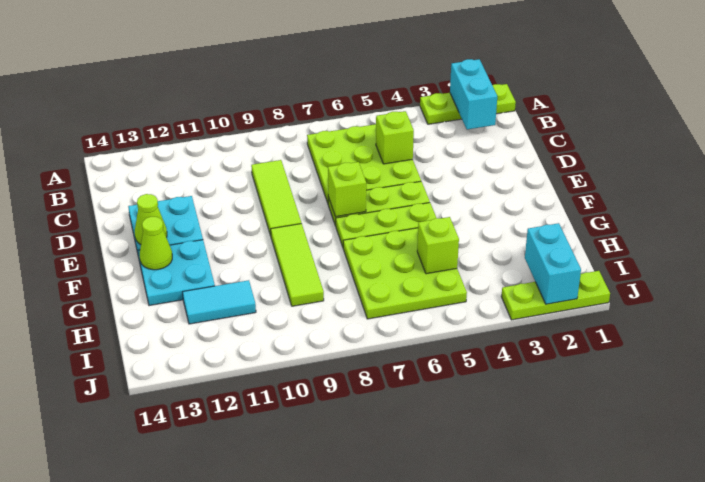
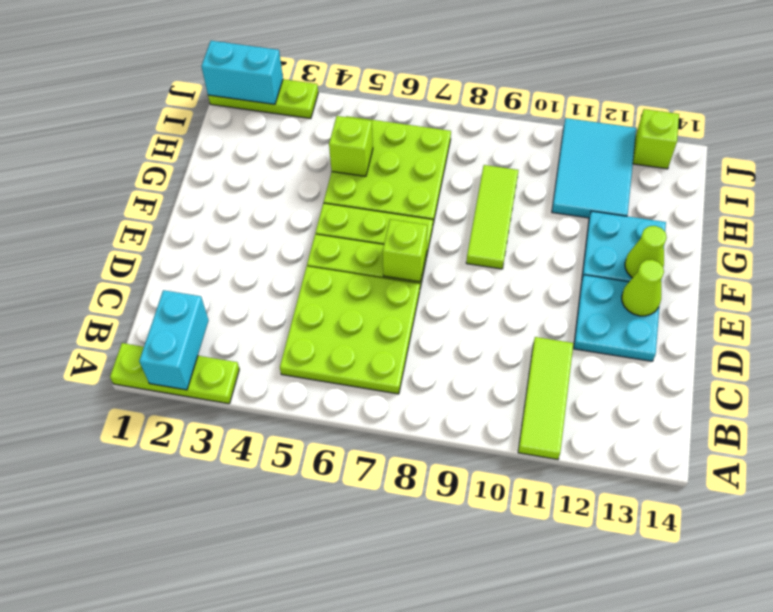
lime 1x1 brick [376,111,414,164] -> lime 1x1 brick moved to [633,109,679,169]
lime 1x3 tile [251,160,301,236] -> lime 1x3 tile moved to [518,337,573,460]
cyan 1x2 tile [183,280,256,324] -> cyan 2x3 tile [552,118,636,218]
cyan 1x2 brick [525,223,581,304] -> cyan 1x2 brick turned to [201,41,283,104]

